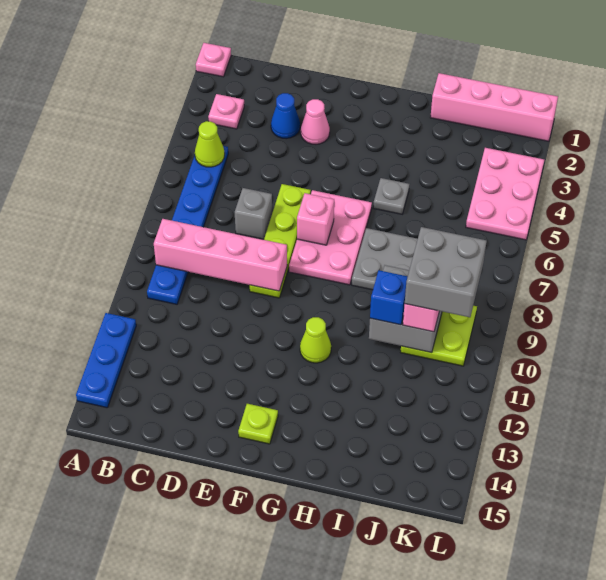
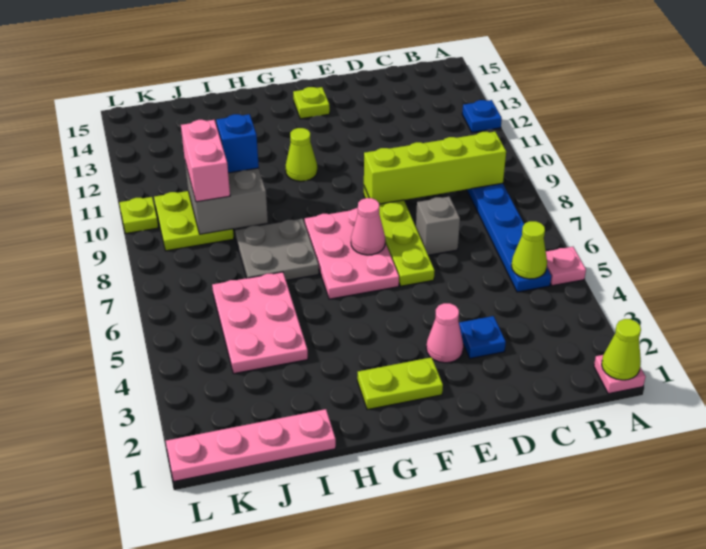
none -> lime 1x1 cone [602,319,641,380]
blue 1x3 plate [76,313,136,408] -> blue 1x1 plate [462,100,502,132]
pink 1x1 plate [208,94,244,129] -> pink 1x1 plate moved to [546,247,586,286]
pink 1x4 brick [154,219,287,291] -> lime 1x4 brick [364,132,506,204]
blue 1x1 cone [271,93,300,139] -> blue 1x1 plate [459,316,506,358]
none -> lime 1x2 plate [357,357,443,410]
pink 1x1 brick [297,193,334,245] -> pink 1x1 cone [351,198,385,255]
grey 1x1 plate [373,178,409,214] -> none
pink 1x4 brick [430,73,558,141] -> pink 1x4 plate [166,409,336,481]
grey 2x2 brick [405,227,487,317] -> none
pink 2x3 plate [466,148,544,240] -> pink 2x3 plate moved to [212,272,308,374]
none -> lime 1x1 plate [119,197,158,234]

